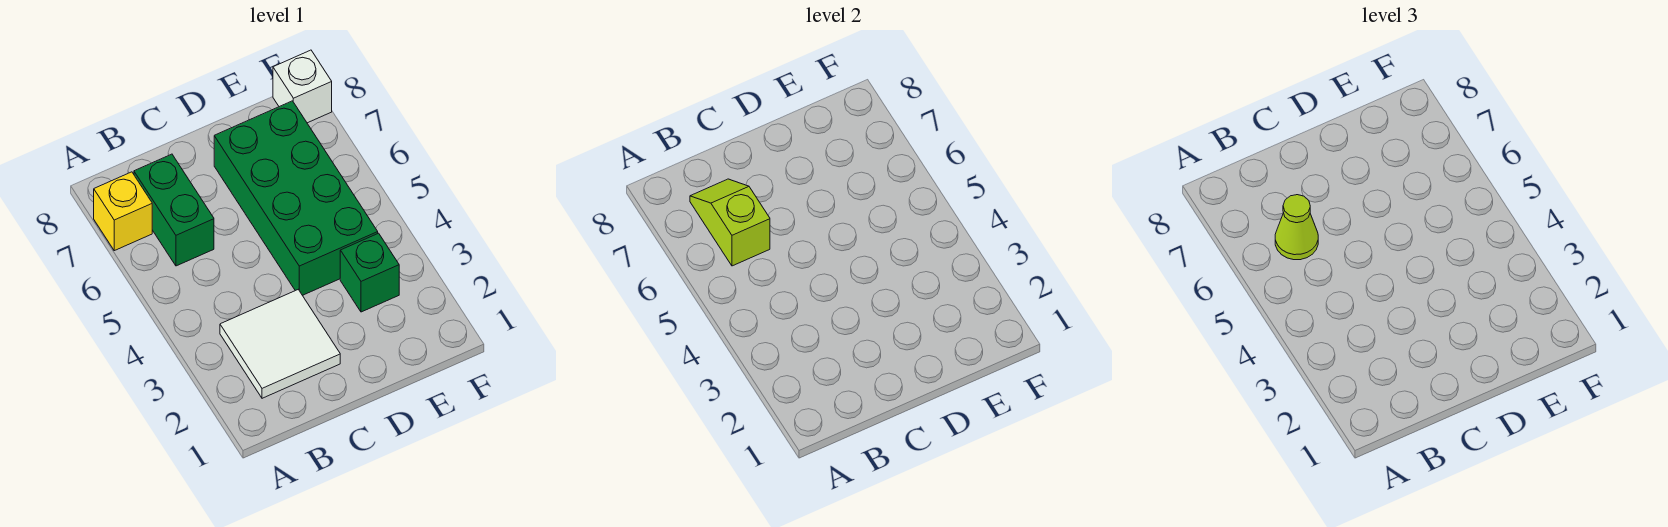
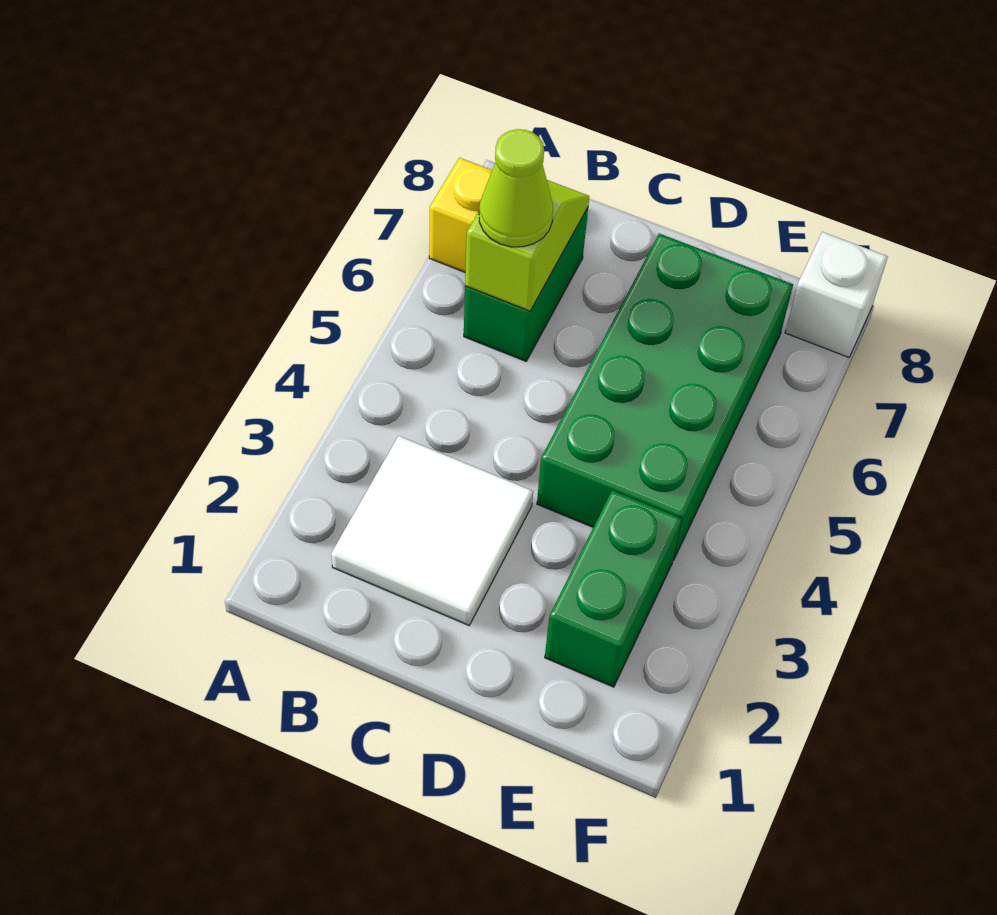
green 1x1 brick [340,233,399,312] -> green 1x2 brick [545,490,682,687]

